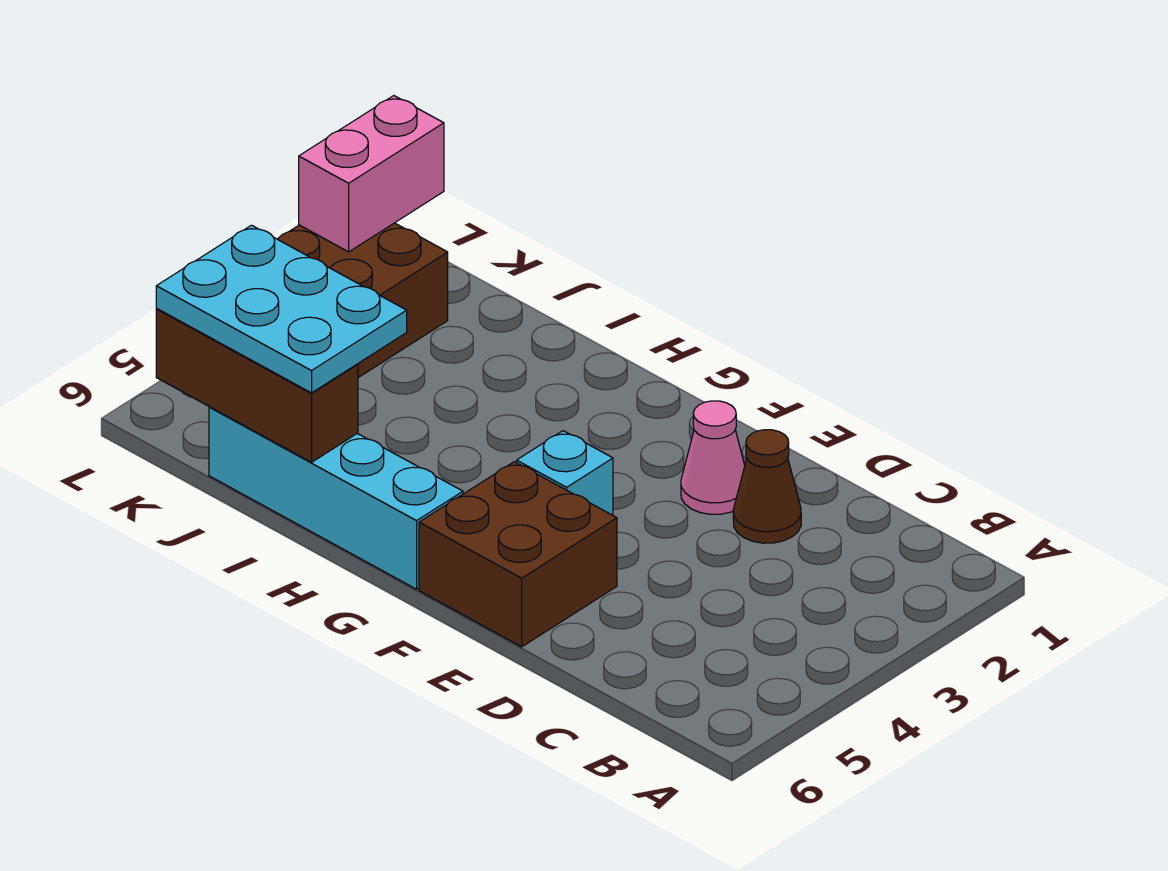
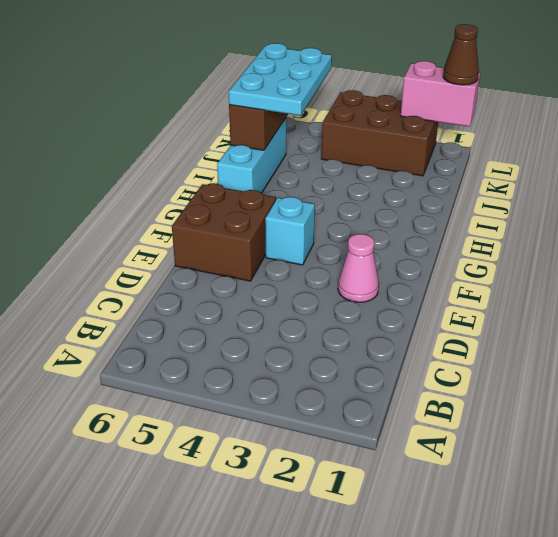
brown 1x1 cone [733,430,801,543] -> brown 1x1 cone moved to [443,24,479,85]
cyan 1x4 brick [209,407,463,589] -> cyan 1x3 brick [217,119,286,193]

